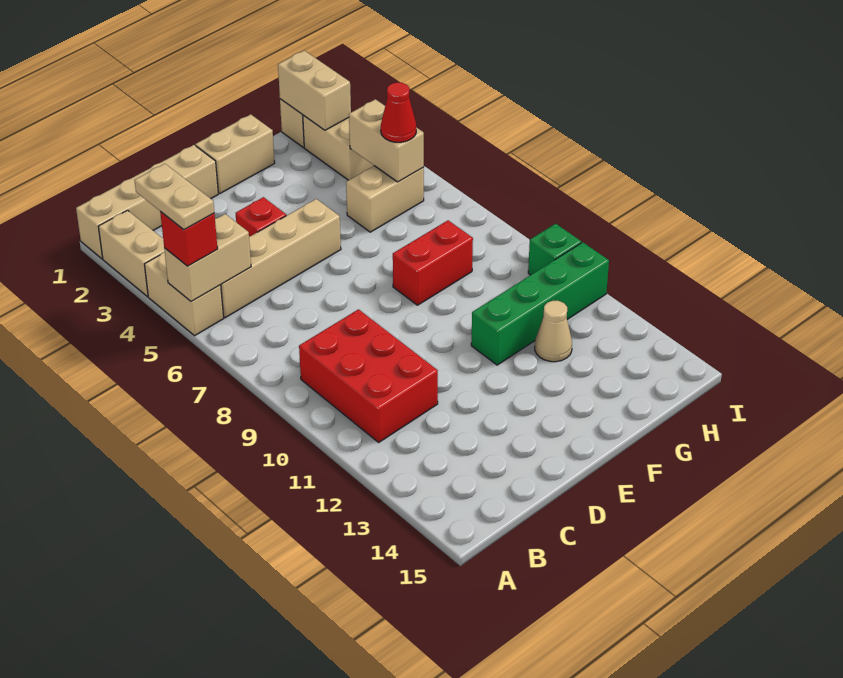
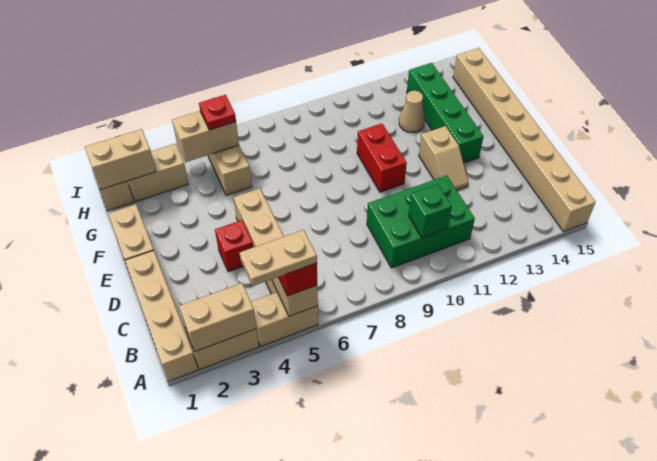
none -> tan 1x2 brick [179,283,256,352]
none -> tan 1x8 brick [453,48,596,232]
red 2x3 brick [299,309,438,442] -> green 2x3 brick [367,176,475,268]
none -> tan 1x2 slope [419,126,469,190]
red 1x2 brick [393,220,473,305] -> red 1x2 brick moved to [357,123,407,192]
green 1x4 brick [471,242,609,365] -> green 1x4 brick moved to [407,63,484,163]
red 1x1 cone [381,83,416,142] -> red 1x1 plate [199,95,236,130]
green 1x1 brick [528,224,581,275] -> green 1x1 brick moved to [408,184,452,237]

